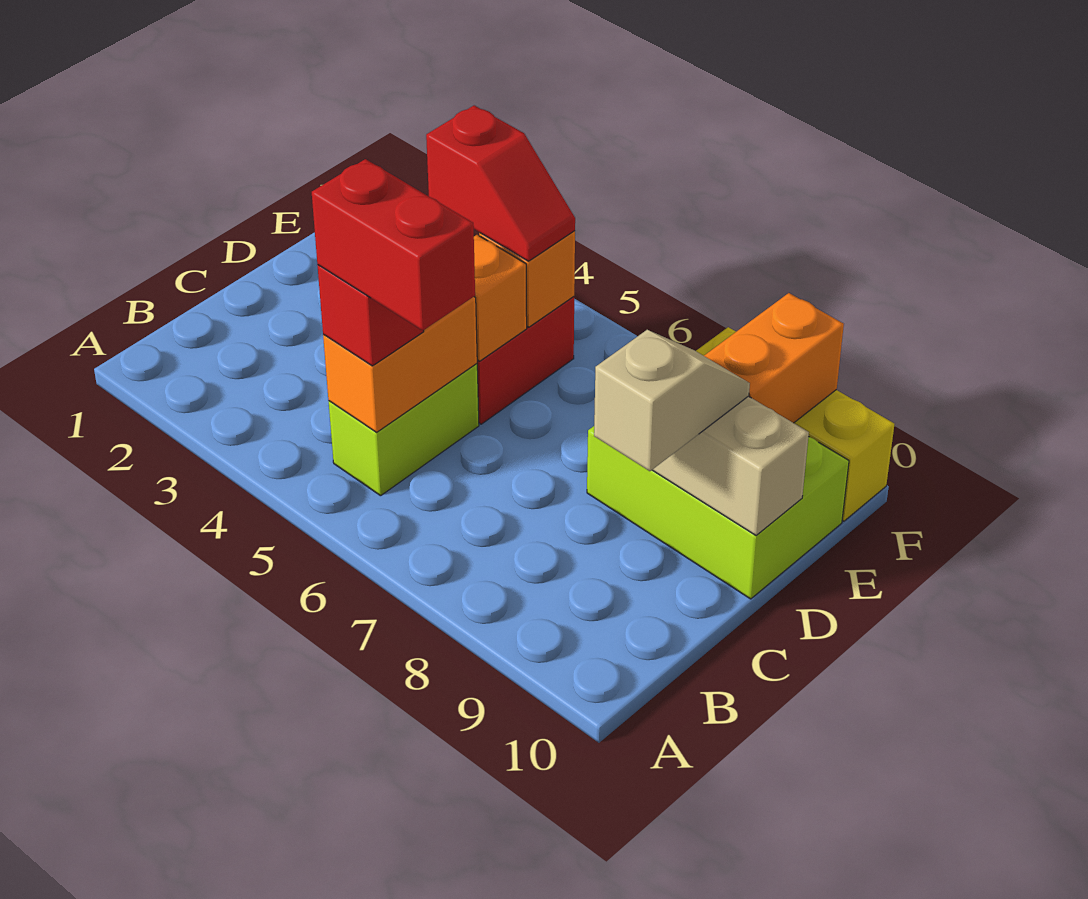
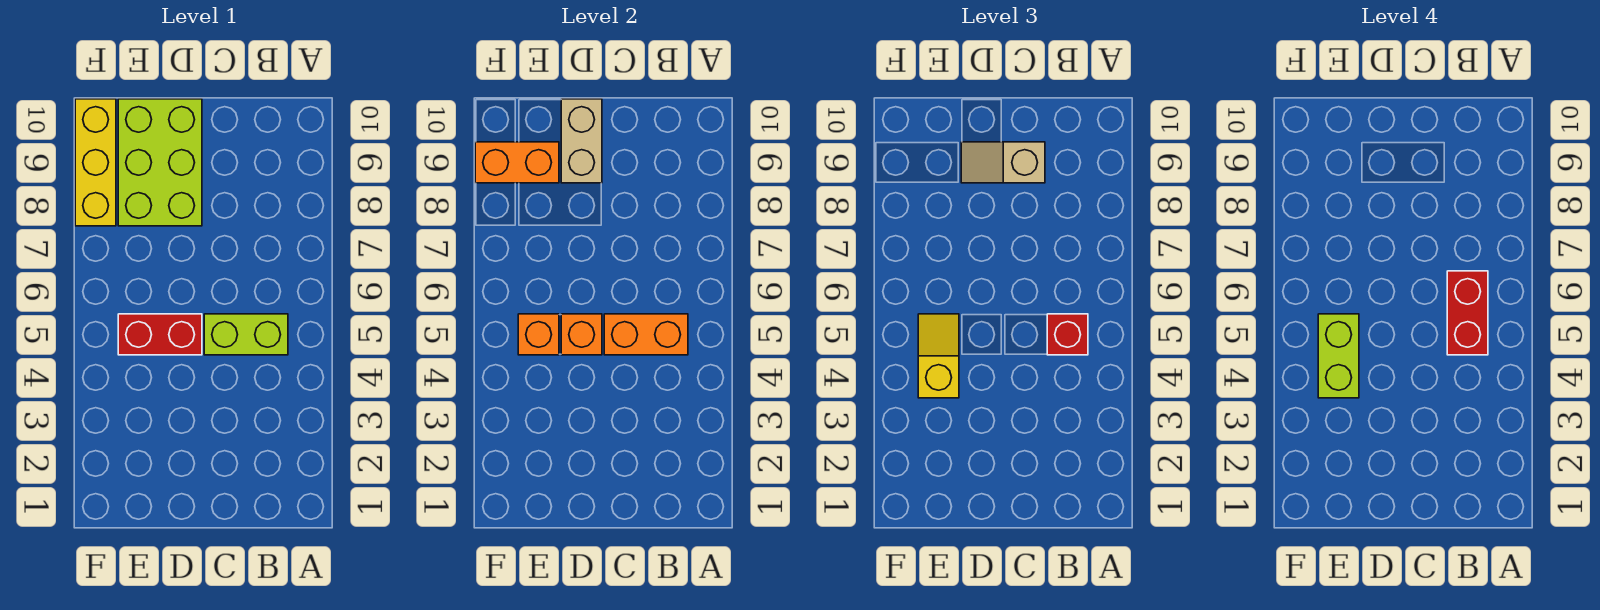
red 1x2 slope [426,105,575,261] -> yellow 1x2 slope [918,314,959,398]
none -> lime 1x2 brick [1318,314,1359,398]

